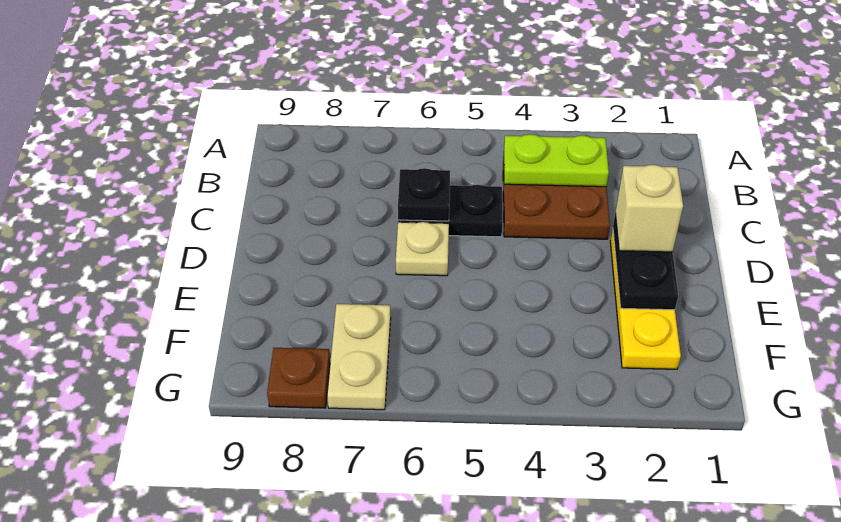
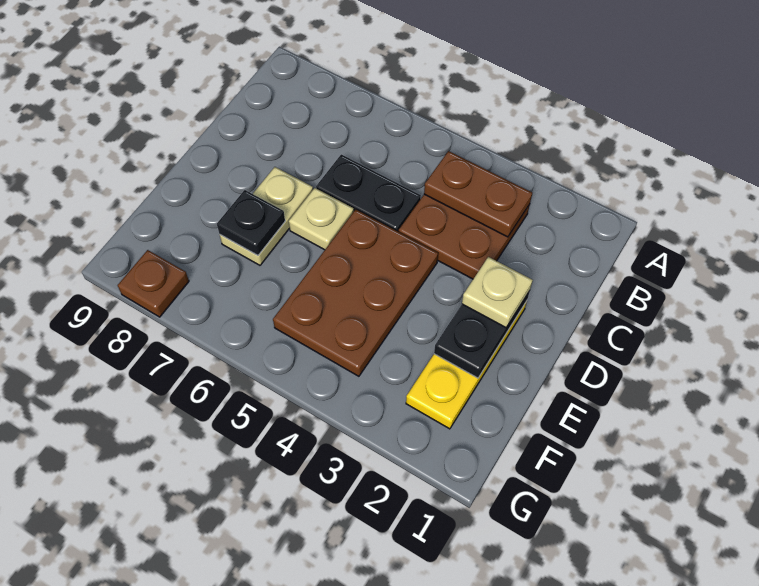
lime 1x2 plate [504,134,609,187] -> brown 1x2 plate [424,151,532,237]
black 1x1 plate [398,168,450,221] -> black 1x1 plate moved to [217,190,285,255]
tan 1x1 brick [615,165,683,252] -> tan 1x1 plate [462,257,533,327]
none -> brown 2x3 plate [273,210,438,376]
tan 1x2 plate [327,304,391,410] -> tan 1x2 plate moved to [220,167,313,265]

